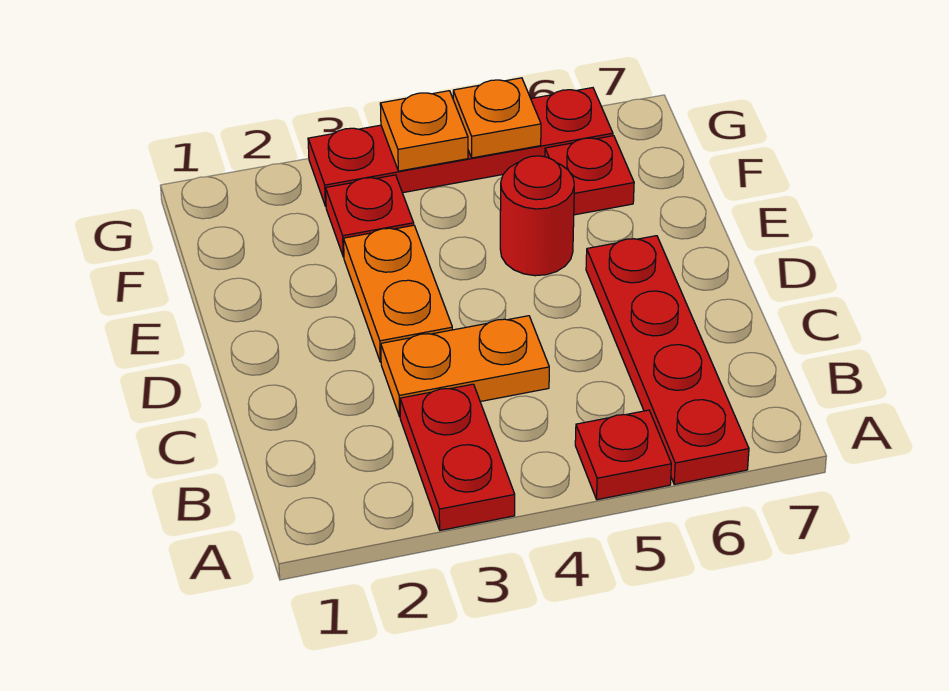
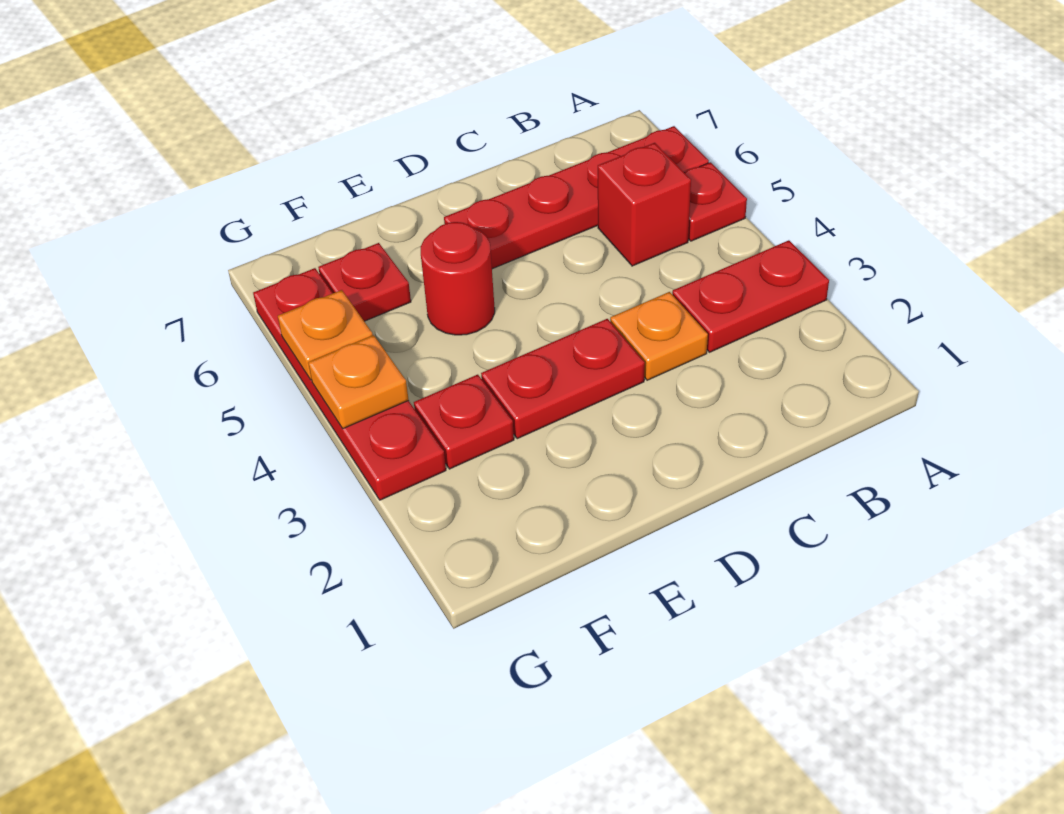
none -> red 1x1 brick [598,143,691,266]
orange 1x2 plate [381,316,549,417] -> orange 1x1 plate [610,292,708,380]
orange 1x2 plate [344,225,452,362] -> red 1x2 plate [481,319,645,439]

